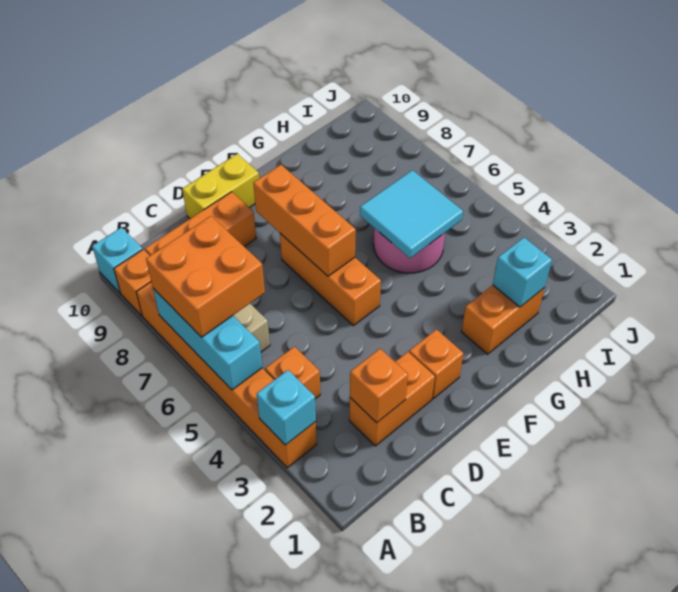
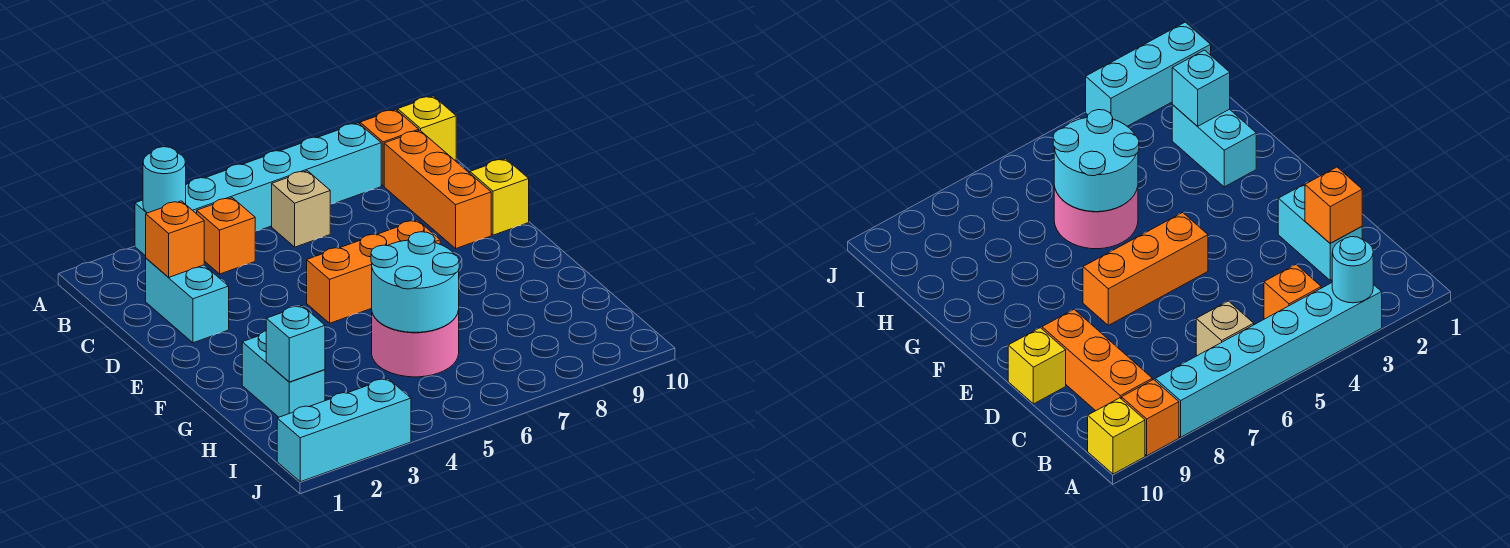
orange 1x6 brick [136,282,317,468] -> cyan 1x6 brick [135,123,381,256]
cyan 1x1 brick [257,370,316,445] -> cyan 1x1 round brick [143,147,186,213]
cyan 1x3 brick [153,288,262,390] -> cyan 1x3 brick moved to [277,378,411,482]
orange 2x2 brick [146,216,265,337] -> none
cyan 1x1 brick [92,227,143,293] -> yellow 1x1 brick [398,96,456,160]
orange 1x2 brick [349,352,435,446] -> cyan 1x2 brick [146,258,229,343]
yellow 1x2 brick [182,154,259,218] -> yellow 1x1 brick [470,159,529,235]
orange 1x1 brick [409,329,464,399] -> none
orange 1x3 brick [253,165,356,276] -> none
orange 1x2 brick [461,285,545,354] -> cyan 1x2 brick [242,331,325,417]
cyan 2x2 tile [360,170,463,258] -> cyan 2x2 round brick [371,232,459,332]

